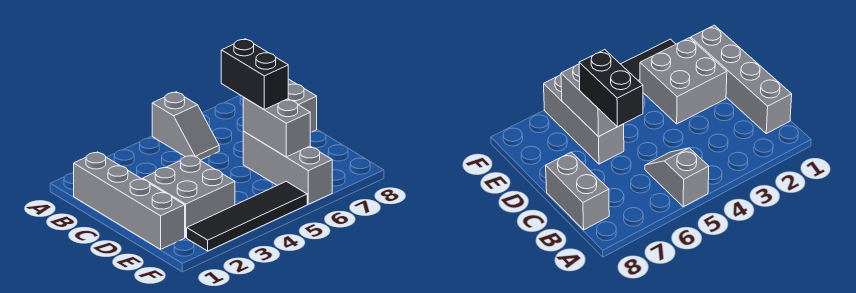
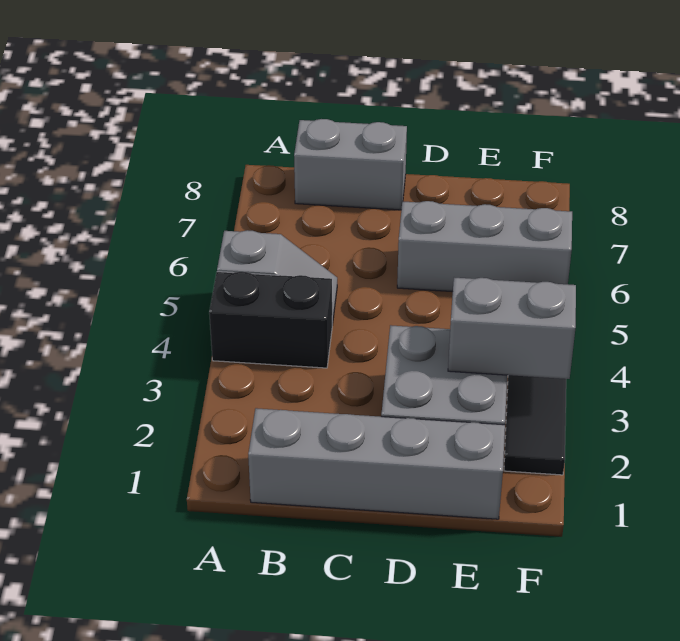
black 1x2 brick [221,39,288,110] -> black 1x2 brick moved to [209,272,332,368]
grey 1x2 brick [243,98,310,157] -> grey 1x2 brick moved to [448,278,576,379]

